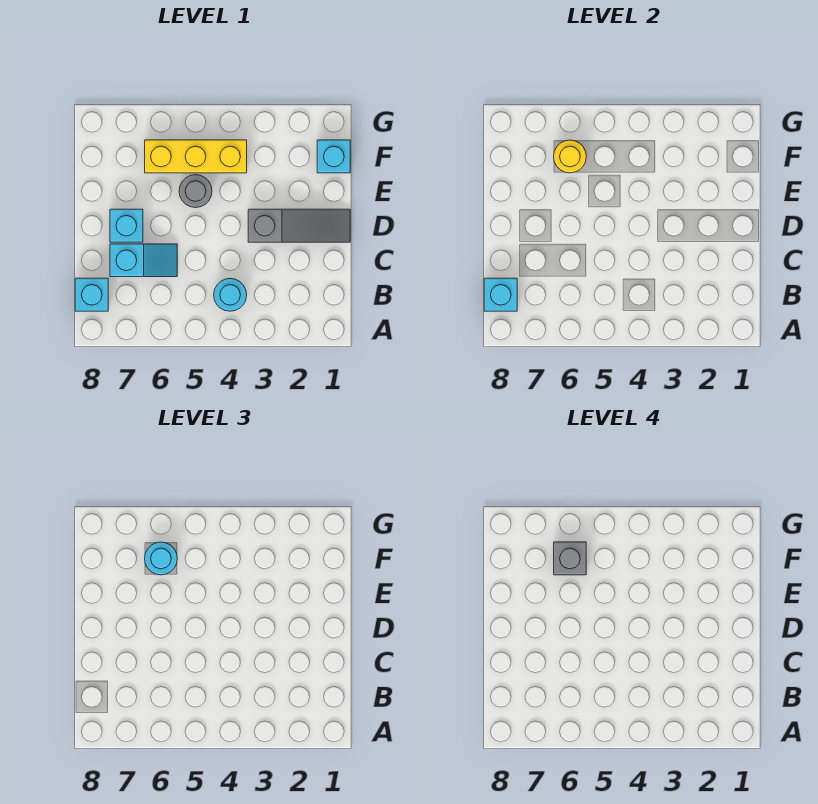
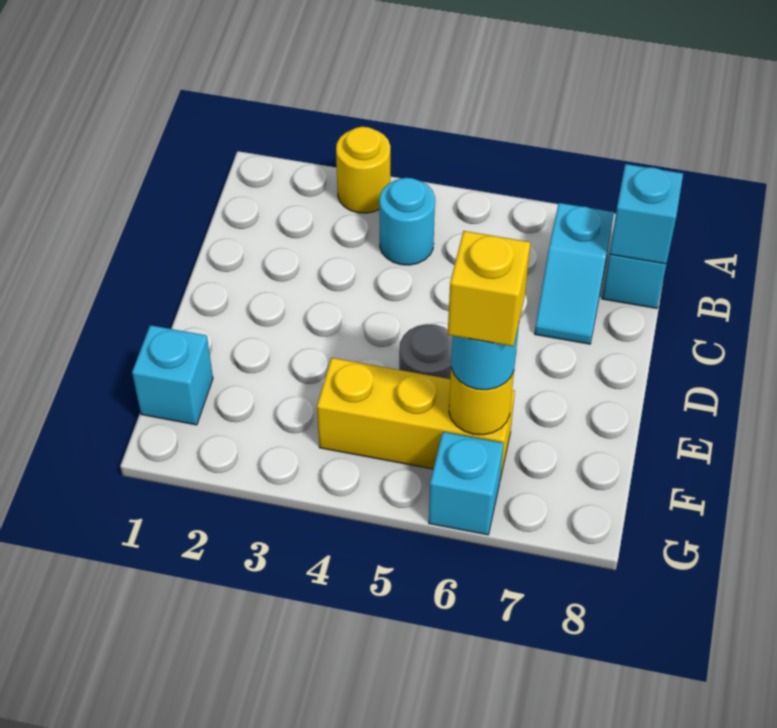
none -> yellow 1x1 round brick [336,127,390,213]
cyan 1x2 slope [110,244,177,277] -> cyan 1x2 slope turned to [535,203,614,344]
grey 1x3 slope [248,209,350,242] -> none
cyan 1x1 brick [110,209,143,242] -> cyan 1x1 brick moved to [429,432,504,535]
grey 1x1 brick [554,542,586,575] -> yellow 1x1 brick [448,231,530,346]

